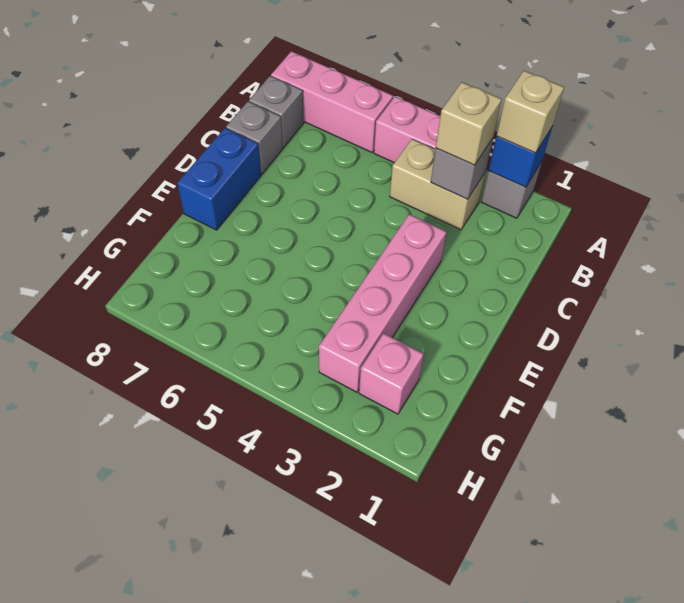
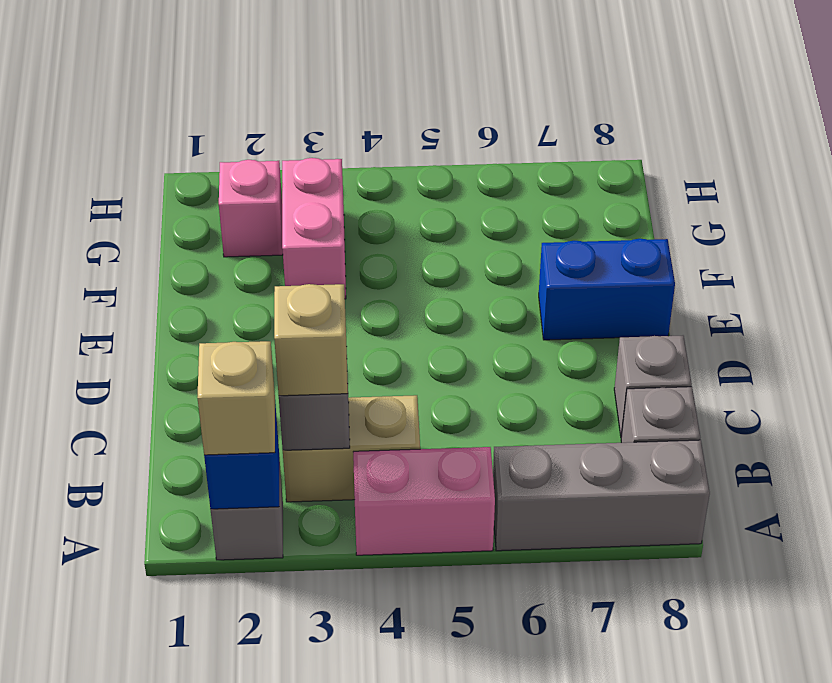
pink 1x3 brick [271,51,393,152] -> grey 1x3 brick [493,440,710,551]
pink 1x4 brick [319,214,447,392] -> pink 1x2 brick [282,158,346,299]
blue 1x2 brick [177,128,261,230] -> blue 1x2 brick turned to [539,239,675,340]

